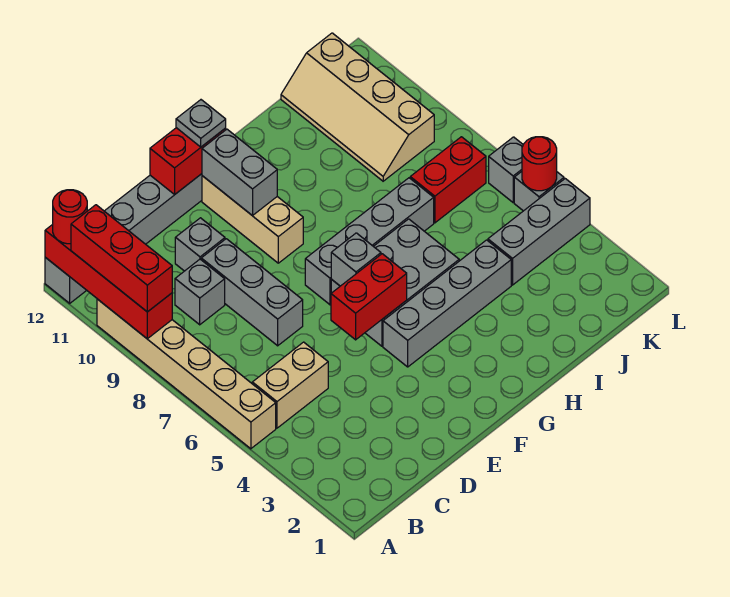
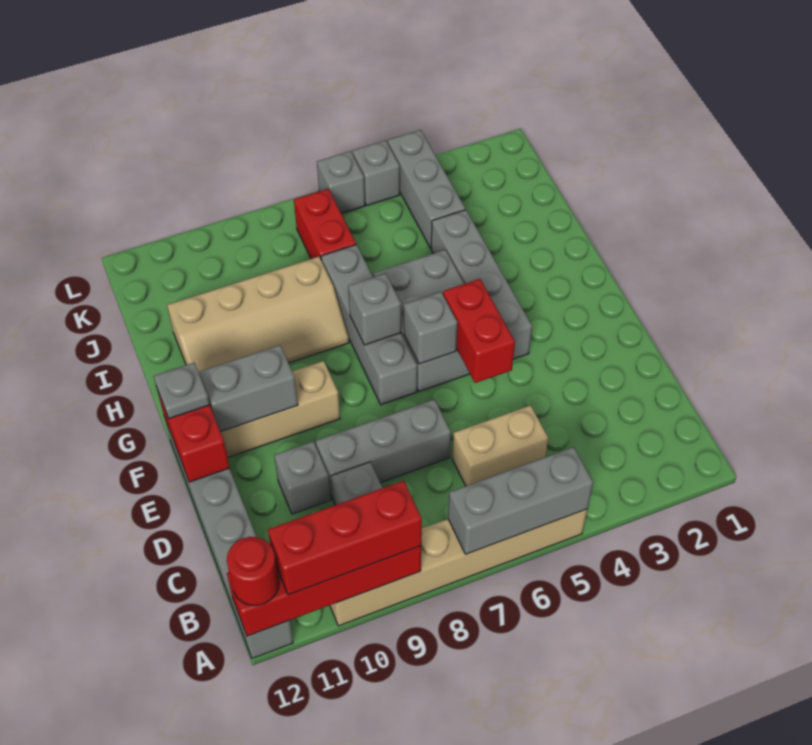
none -> grey 1x3 brick [448,447,593,554]
tan 1x2 brick [252,342,328,428] -> tan 1x2 brick turned to [452,405,548,486]
none -> grey 1x1 brick [348,273,401,345]
tan 2x4 slope [281,33,434,181] -> tan 2x4 slope moved to [167,257,349,372]
red 1x1 round brick [522,137,557,191] -> none

